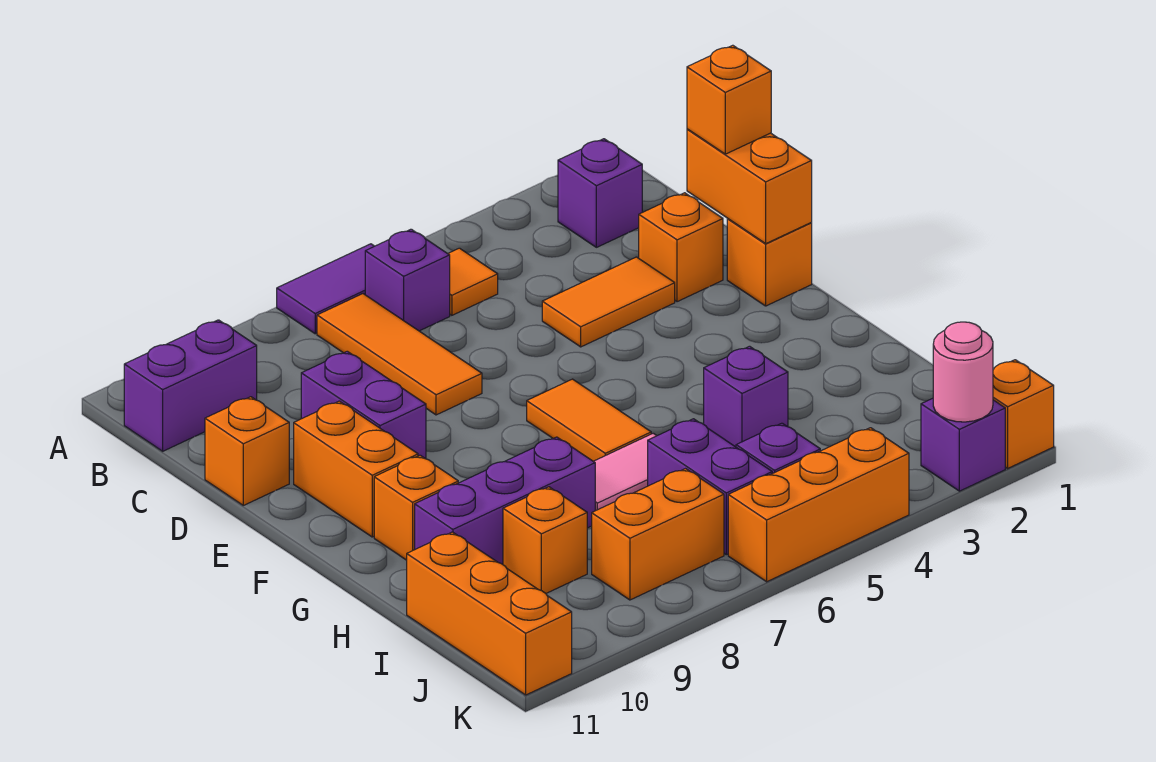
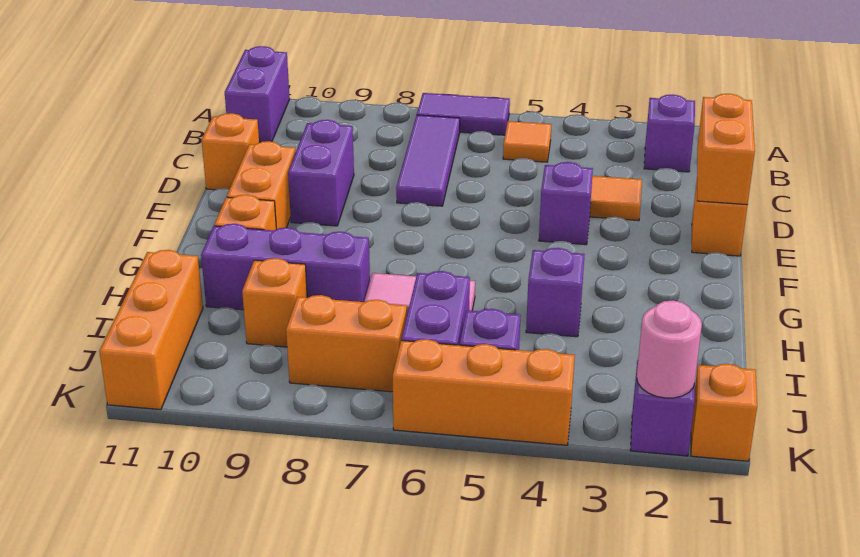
purple 1x1 brick [365,229,450,331] -> purple 1x1 brick moved to [539,162,593,245]
orange 1x3 tile [317,294,482,415] -> purple 1x3 tile [396,115,460,206]
purple 1x2 brick [124,320,257,451] -> purple 1x2 brick turned to [225,46,290,142]
orange 1x1 brick [687,45,771,154] -> none
orange 1x1 brick [639,193,723,302] -> none
orange 1x2 tile [527,379,651,461] -> none

